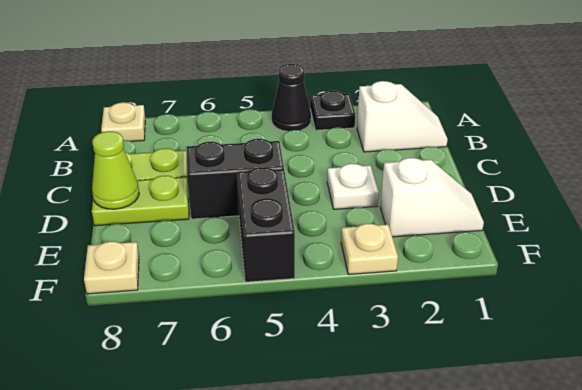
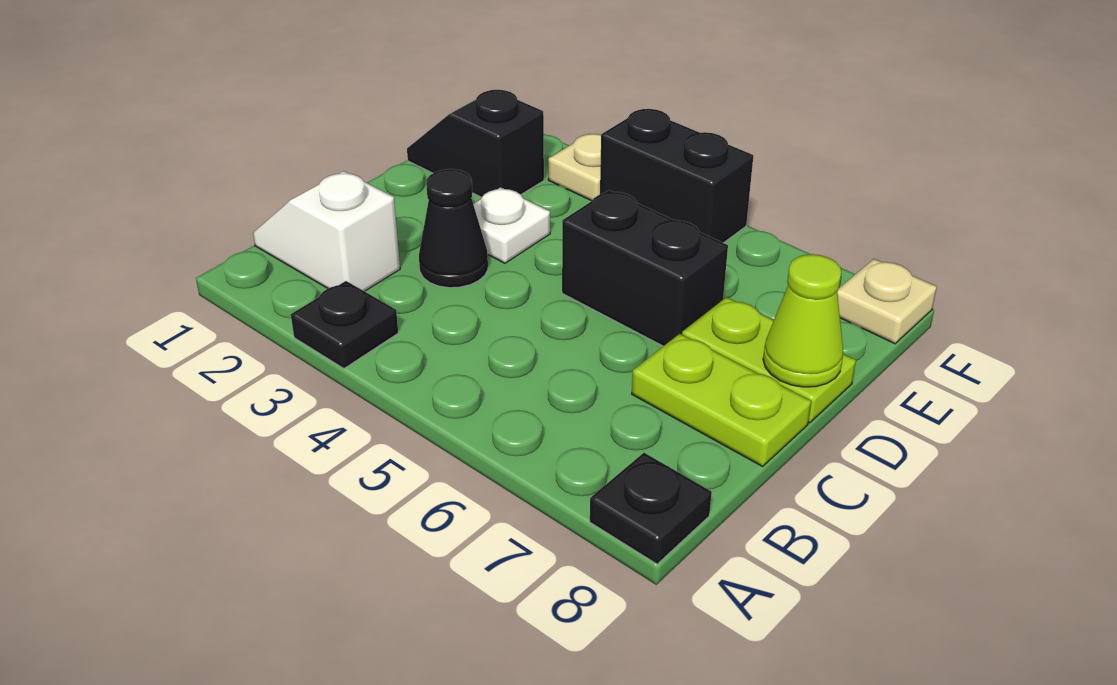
black 1x1 cone [272,64,311,131] -> black 1x1 cone moved to [419,169,488,288]
tan 1x1 plate [101,102,145,141] -> black 1x1 plate [590,453,712,564]
white 1x2 slope [380,158,484,237] -> black 1x2 slope [407,90,544,197]
black 1x2 brick [237,167,295,282] -> black 1x2 brick turned to [600,109,754,243]

